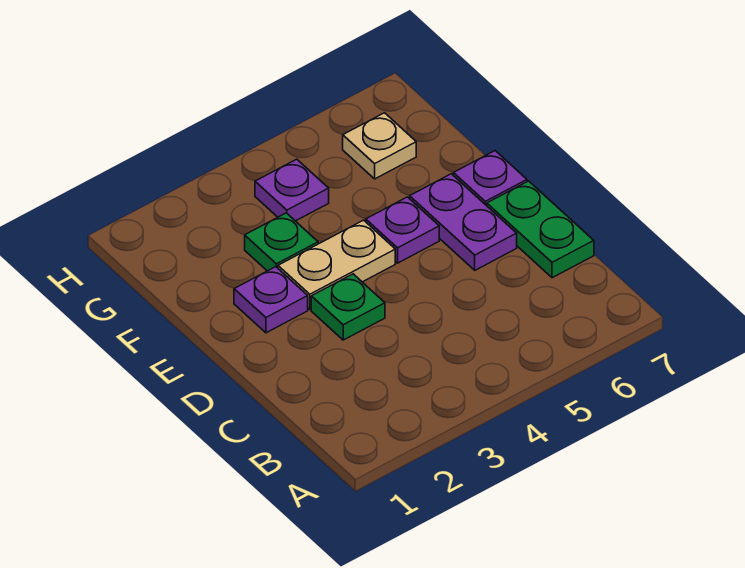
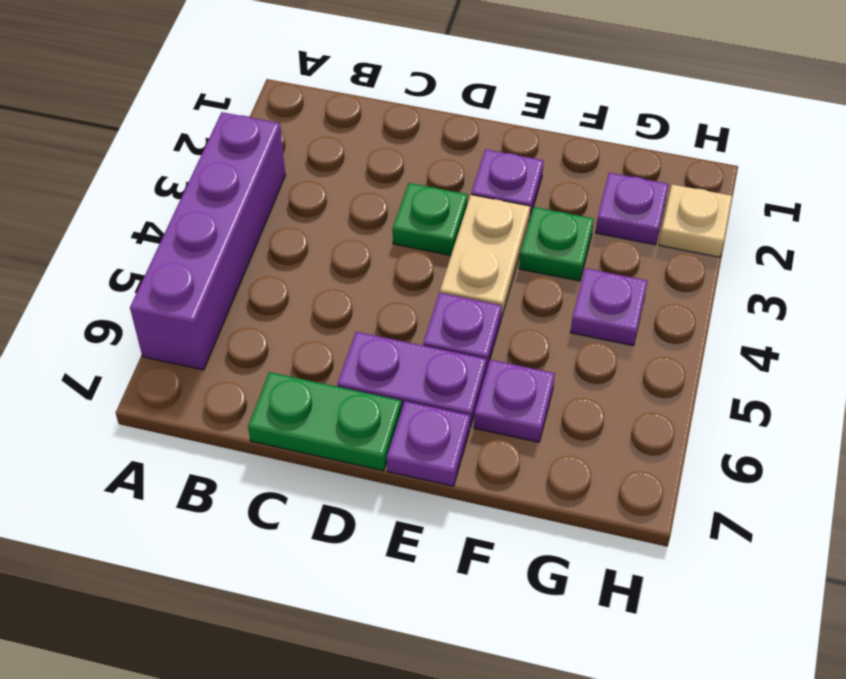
none -> purple 1x4 brick [130,112,285,370]
none -> purple 1x1 plate [474,360,555,442]
none -> purple 1x1 plate [595,173,669,245]
tan 1x1 plate [343,113,416,179] -> tan 1x1 plate moved to [659,184,732,257]

